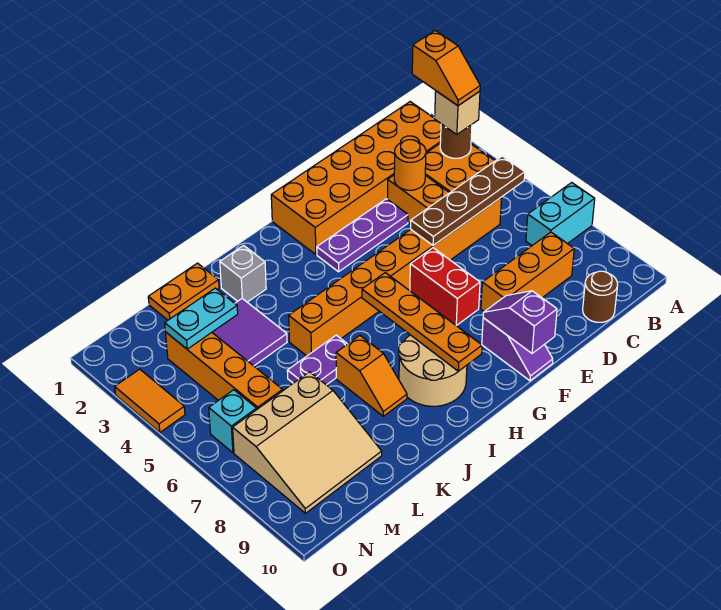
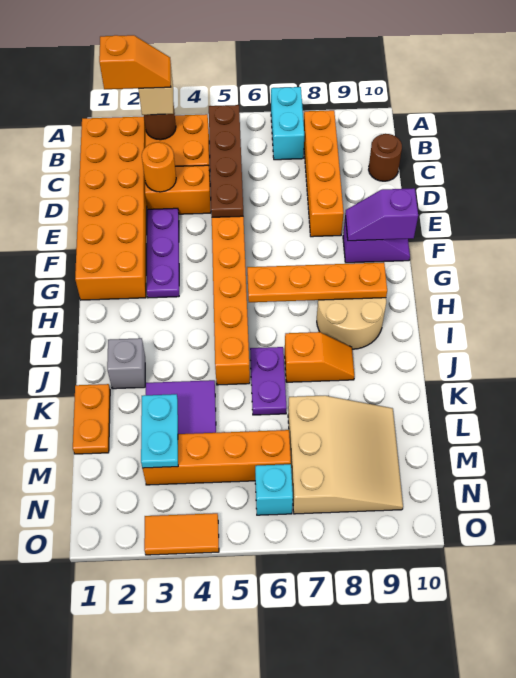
orange 1x3 brick [481,232,574,312] -> orange 1x4 brick [304,110,344,237]
red 1x2 brick [410,248,480,326] -> none

